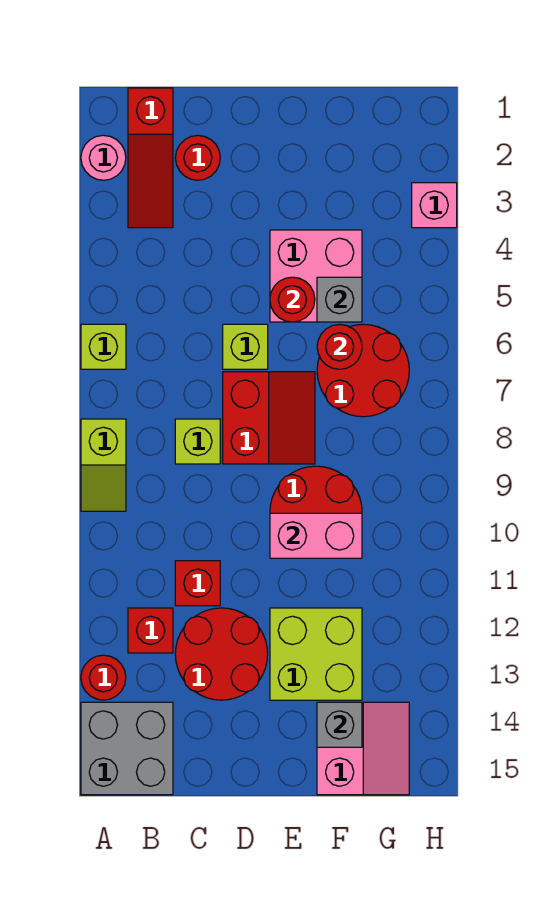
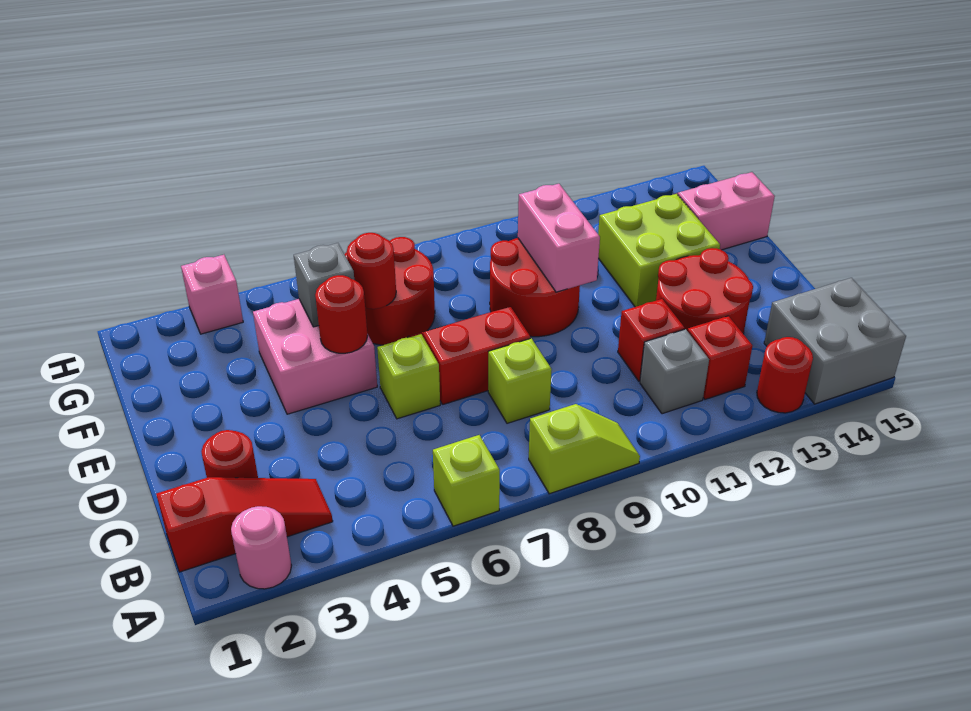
grey 1x1 brick [317,702,362,747] -> grey 1x1 brick moved to [640,329,709,414]

